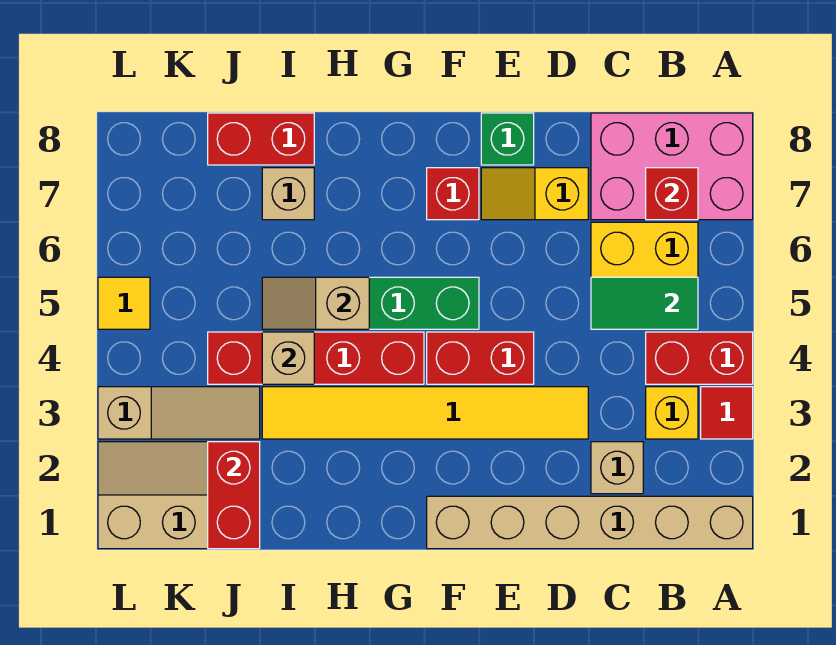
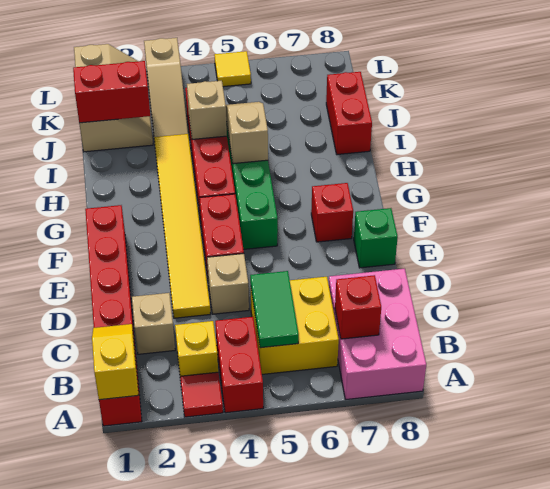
tan 1x6 brick [427,496,753,549] -> red 1x6 brick [85,205,142,426]
yellow 1x2 slope [481,168,588,220] -> yellow 1x2 slope moved to [92,324,138,400]
tan 1x1 brick [262,168,314,220] -> tan 1x1 brick moved to [207,254,249,314]

